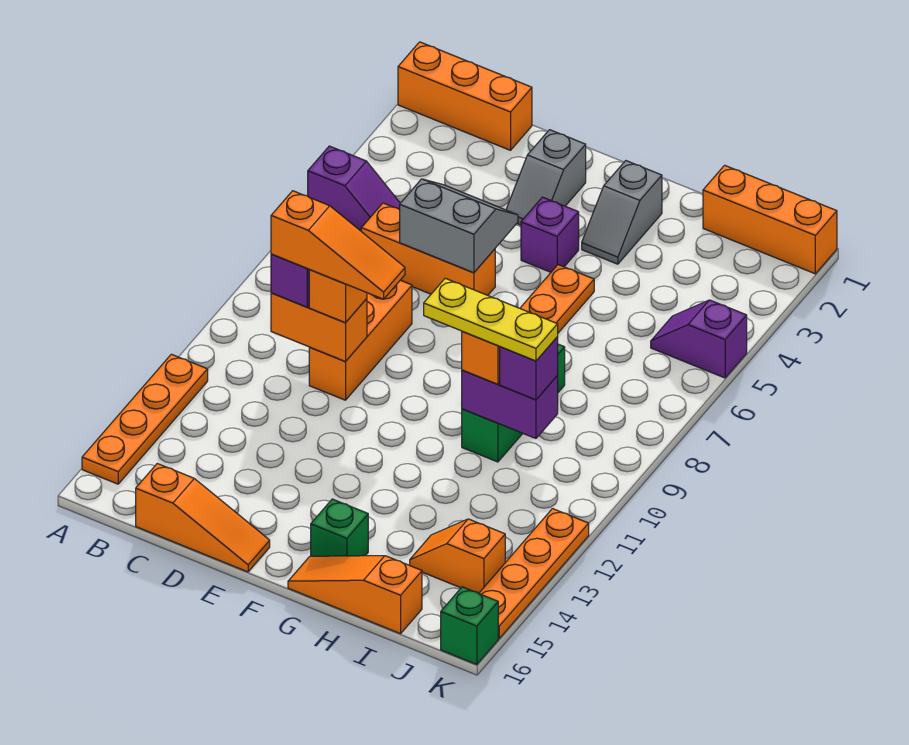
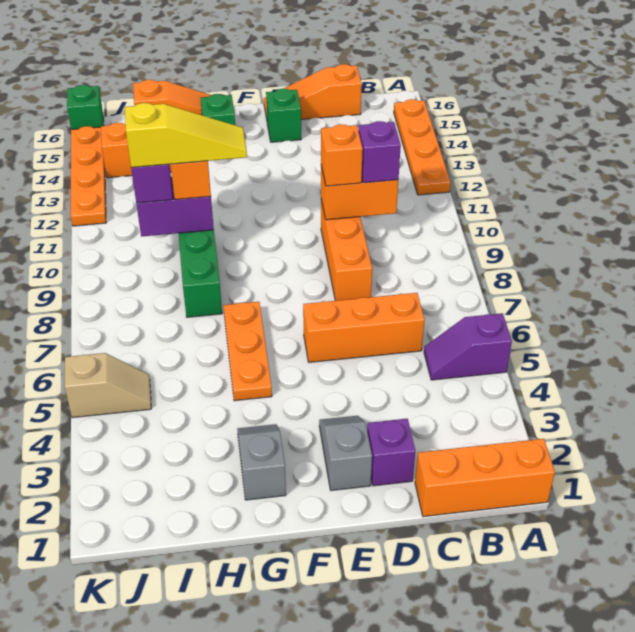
orange 1x3 slope [271,191,405,299] -> none
grey 2x2 slope [400,179,518,273] -> none
none -> green 1x1 brick [266,89,301,142]
purple 1x1 brick [521,197,579,272] -> purple 1x1 brick moved to [367,419,415,486]
yellow 1x3 plate [424,278,558,361] -> yellow 1x3 slope [125,103,247,167]
orange 1x3 brick [703,165,837,274] -> none
purple 1x2 slope [651,300,747,378] -> tan 1x2 slope [65,353,151,418]

